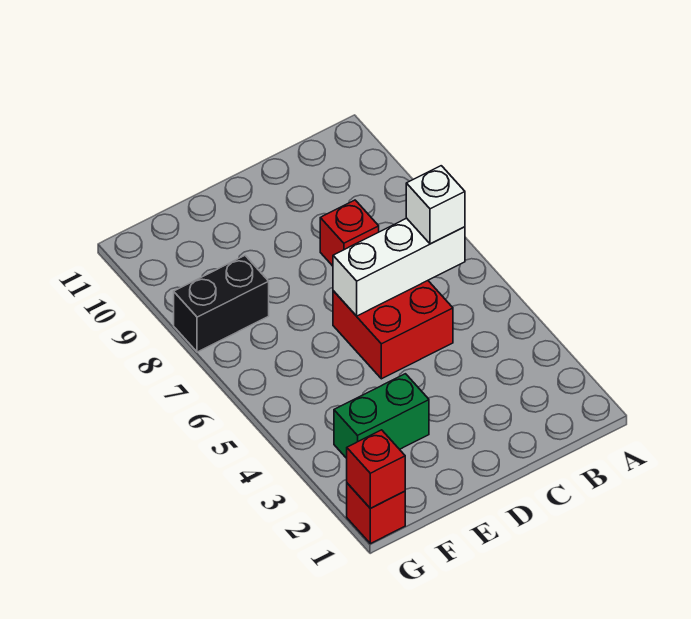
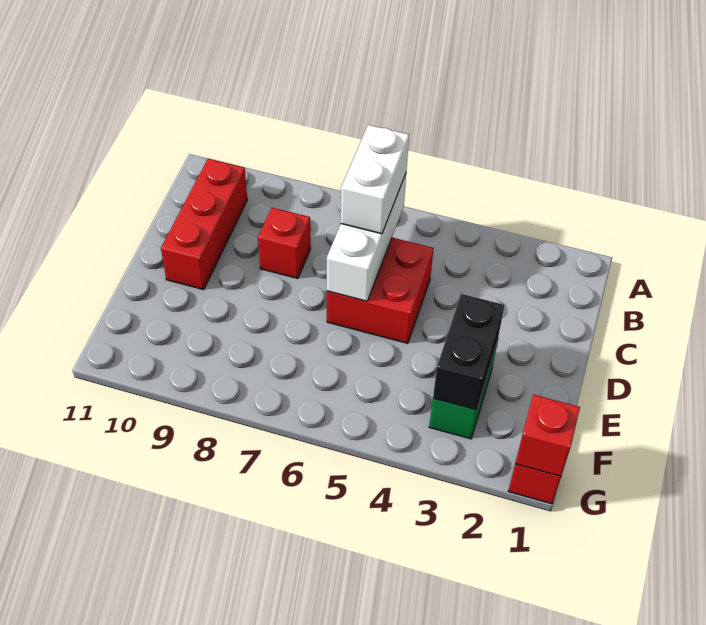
white 1x1 brick [406,166,465,244] -> white 1x2 brick [341,125,409,234]
none -> red 1x3 brick [161,159,247,290]
black 1x2 brick [174,256,269,352] -> black 1x2 brick moved to [433,294,505,410]

